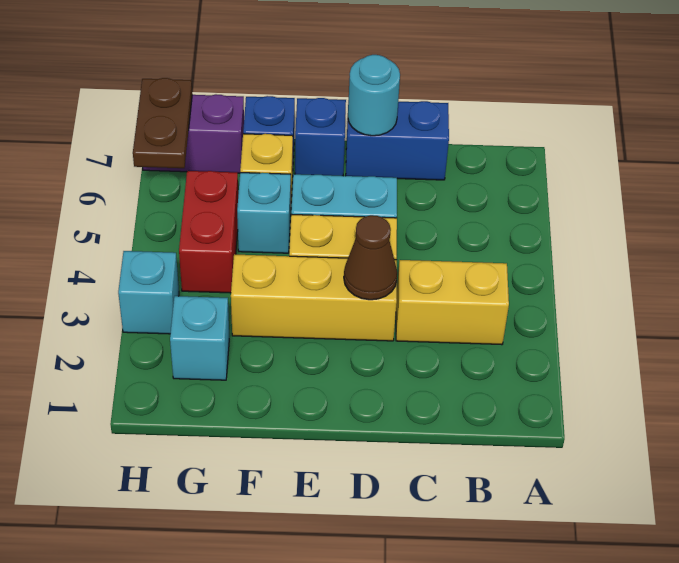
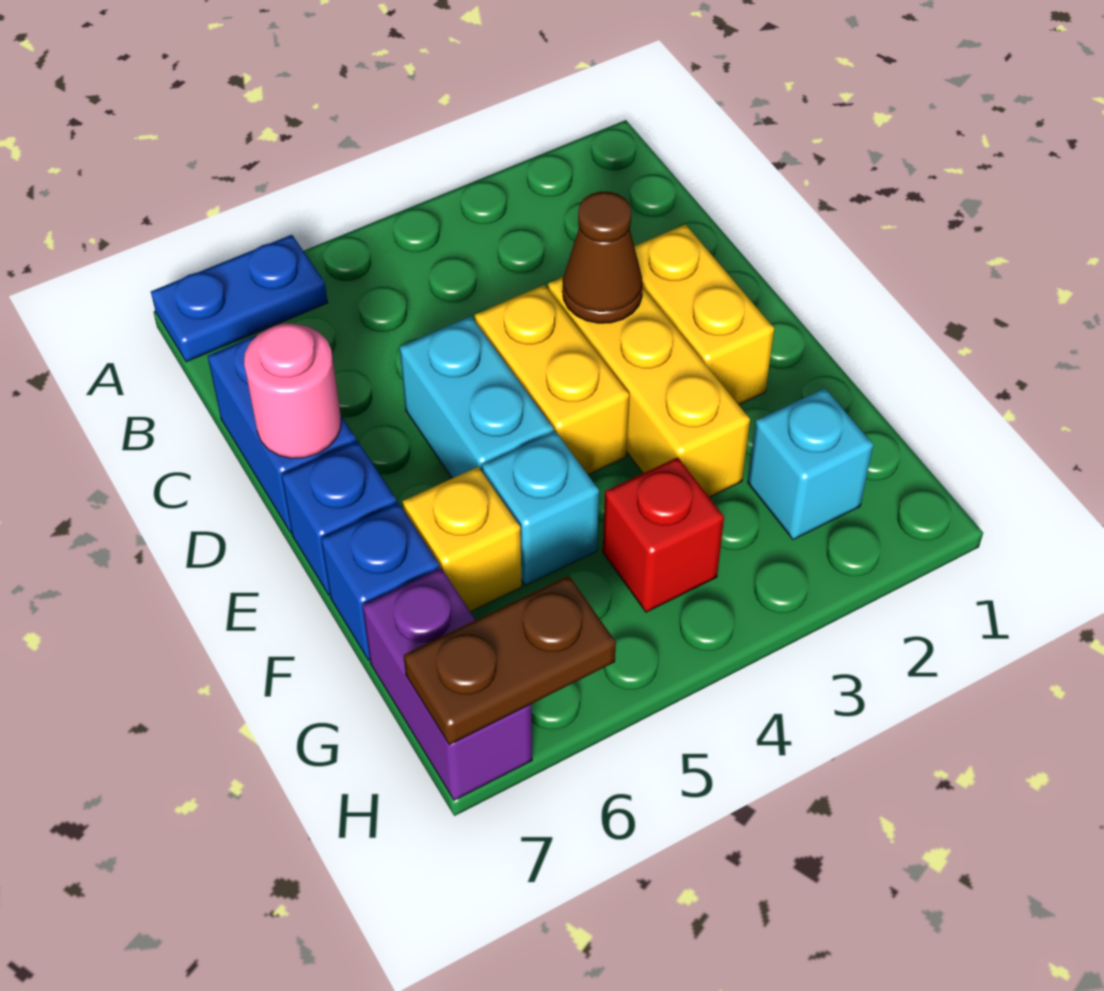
none -> blue 1x2 plate [151,235,328,362]
yellow 1x2 brick [396,260,509,345] -> yellow 1x2 brick moved to [634,224,774,405]
cyan 1x1 round brick [348,55,400,136] -> pink 1x1 round brick [244,324,341,458]
red 1x2 brick [179,171,238,293] -> red 1x1 brick [603,457,724,612]
cyan 1x1 brick [118,251,179,334] -> none

